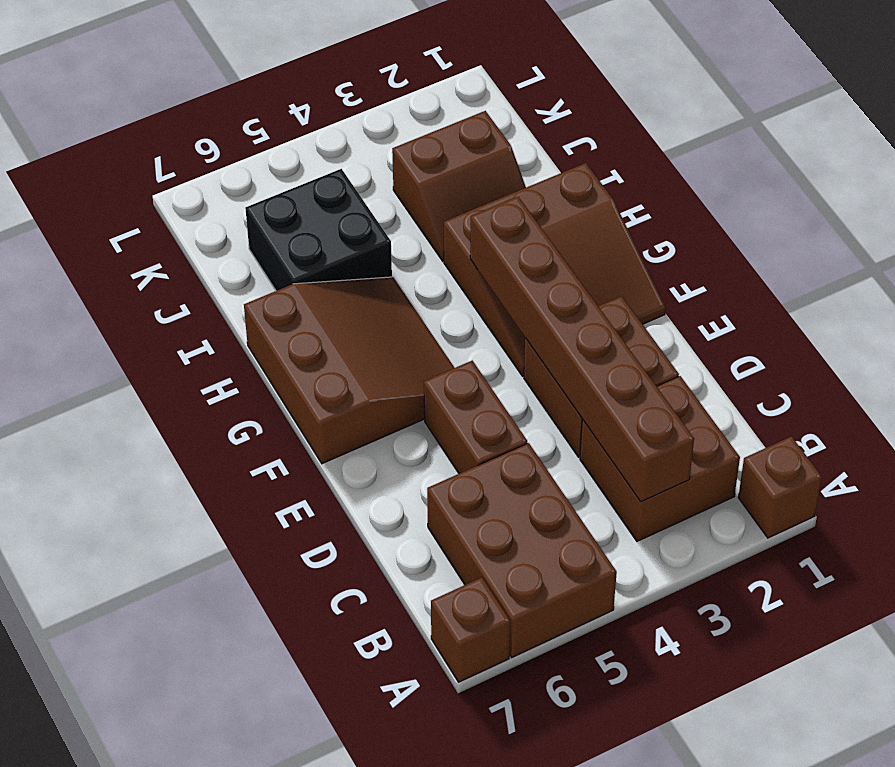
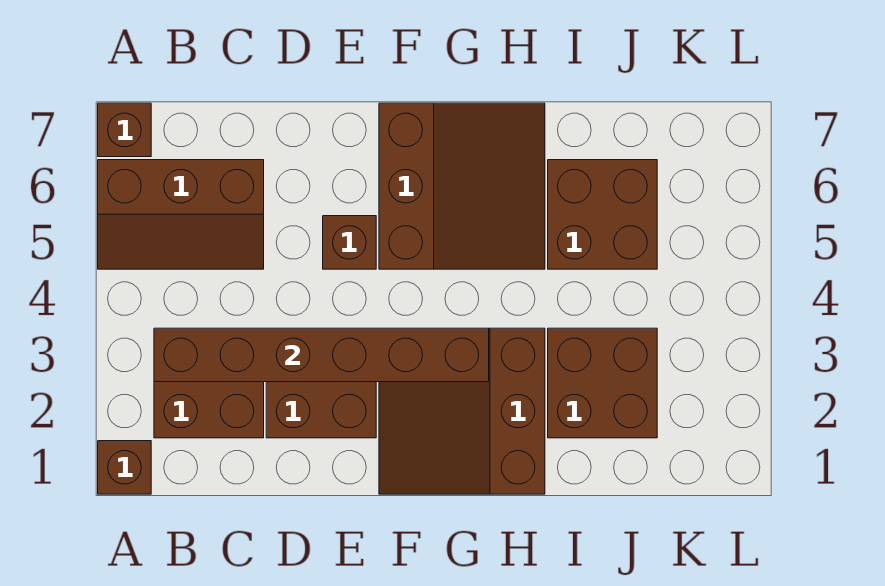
brown 2x3 brick [427,443,617,657] -> brown 2x3 slope [98,160,264,269]
brown 1x2 brick [424,361,527,474] -> brown 1x1 brick [323,216,376,269]
brown 3x3 slope [244,277,454,464] -> brown 3x3 slope turned to [379,103,545,269]
brown 2x2 slope [392,111,526,261] -> brown 2x2 brick [548,328,657,438]
black 2x2 brick [245,169,392,291] -> brown 2x2 brick [548,160,657,269]

